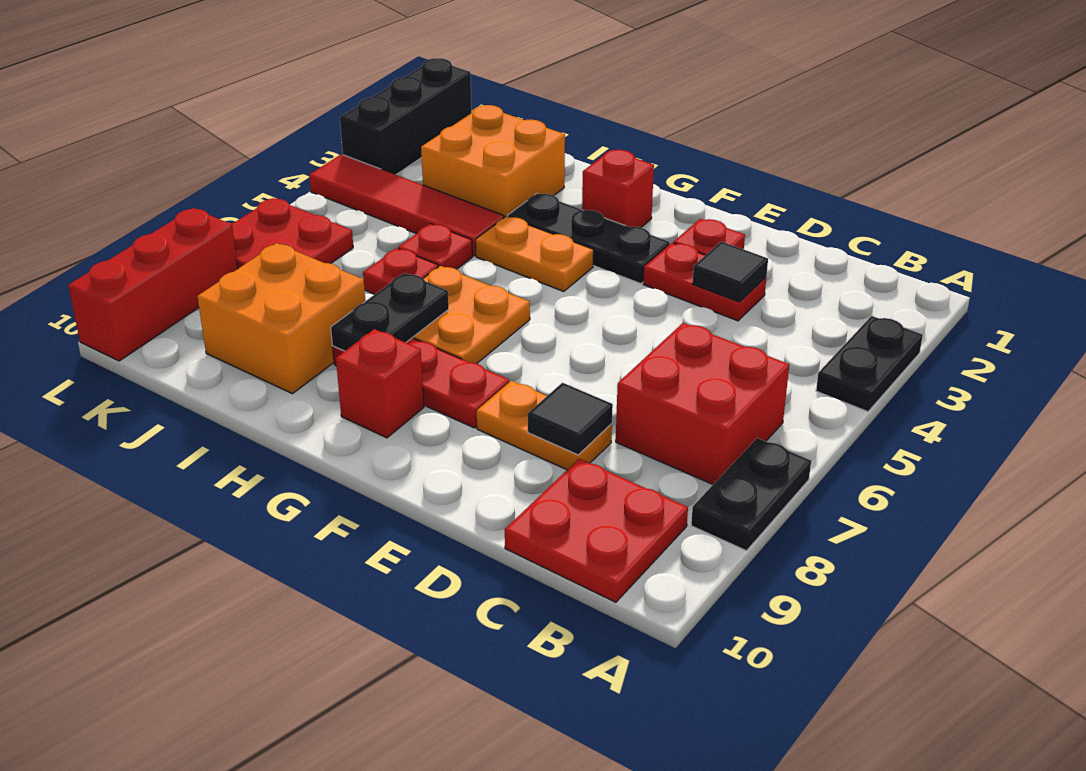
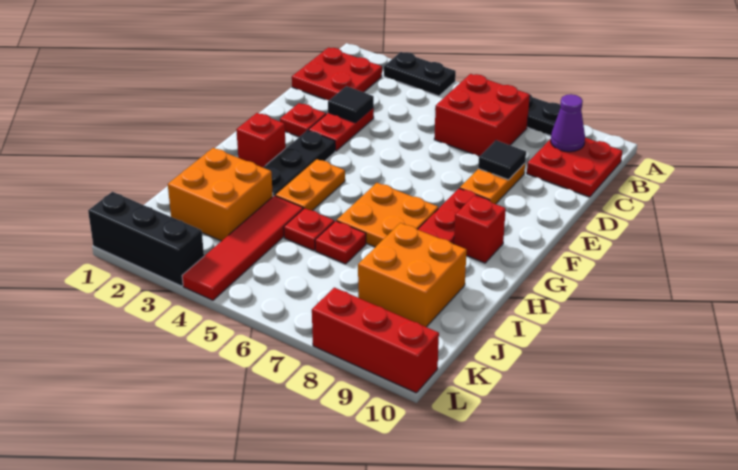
none -> purple 1x1 cone [551,94,585,152]
black 1x2 plate [331,273,449,351] -> none
red 2x2 plate [230,198,353,269] -> red 2x2 plate moved to [292,48,382,100]

